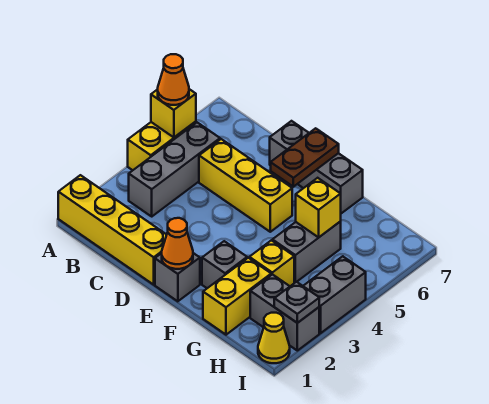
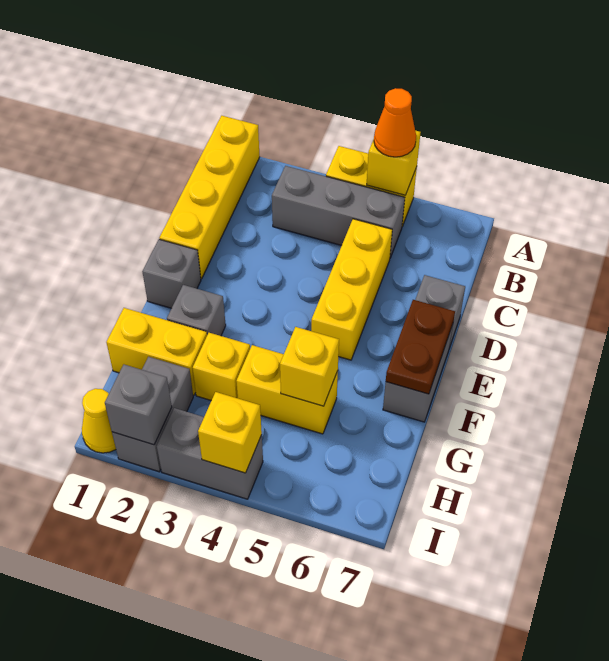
orange 1x1 cone [162,218,193,269] -> none
brown 1x2 plate [271,128,339,187] -> brown 1x2 plate turned to [386,300,455,394]
grey 1x2 brick [272,222,341,282] -> yellow 1x2 brick [236,345,338,434]
grey 1x1 plate [274,282,319,323] -> grey 1x1 brick [105,365,172,445]
none -> yellow 1x1 brick [198,392,262,473]

